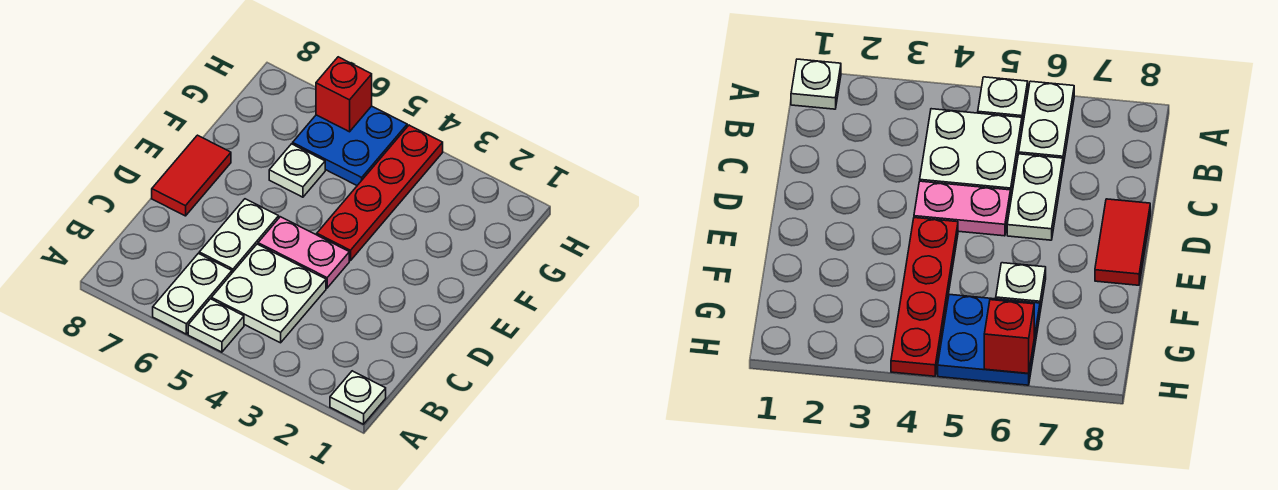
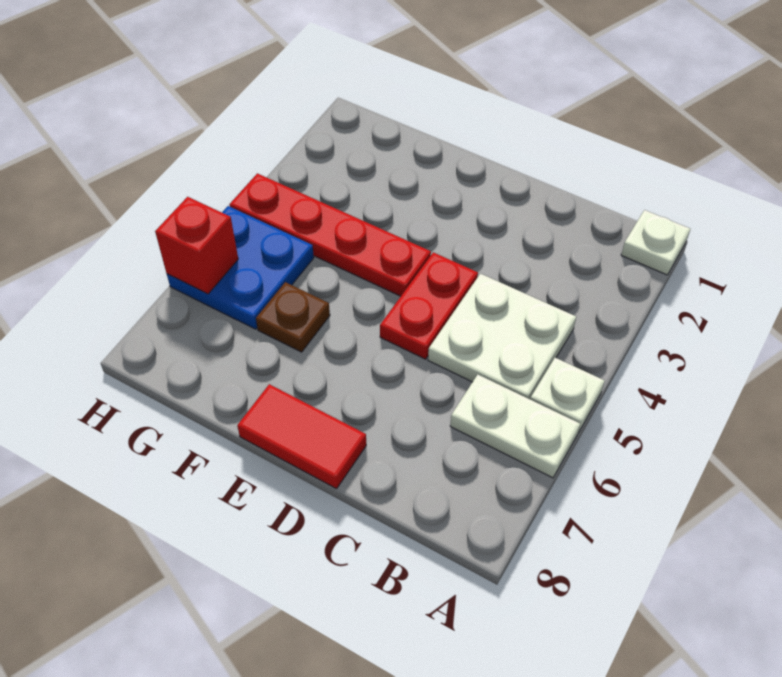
white 1x2 plate [199,199,279,273] -> none
pink 1x2 plate [258,217,349,288] -> red 1x2 plate [380,252,478,359]
white 1x1 plate [269,144,325,197] -> brown 1x1 plate [256,282,330,352]

